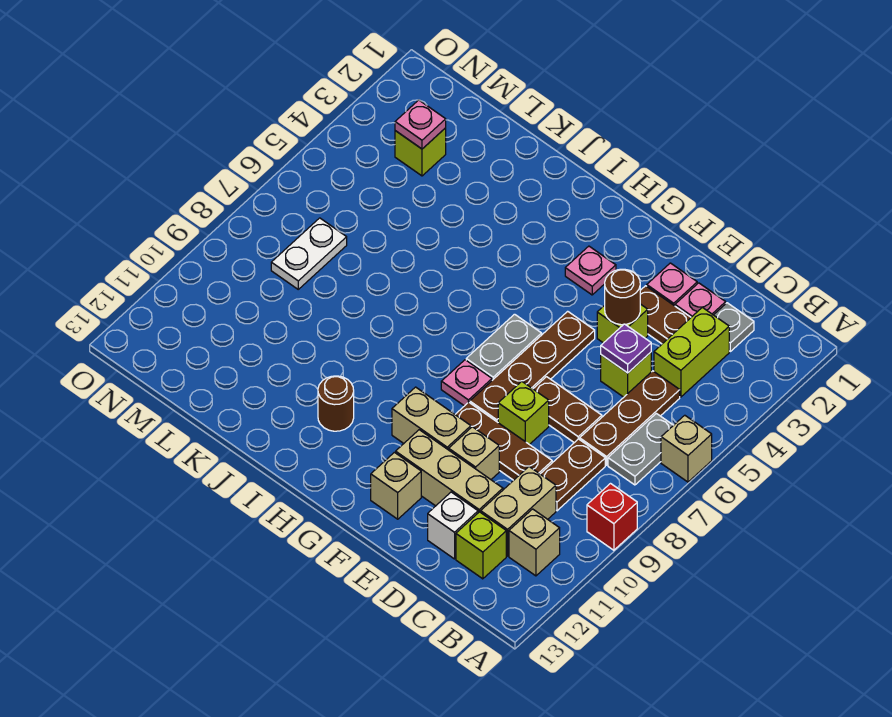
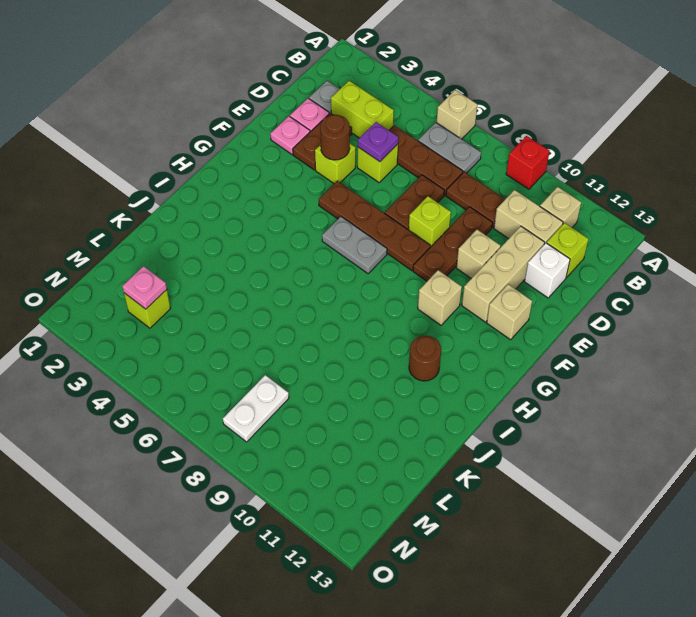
tan 1x2 brick [392,387,471,450] -> tan 1x1 brick [418,270,462,325]
pink 1x1 plate [565,246,616,295] -> none
pink 1x1 plate [441,360,492,406] -> none
white 1x2 plate [271,218,347,289] -> white 1x2 plate turned to [223,375,289,442]

